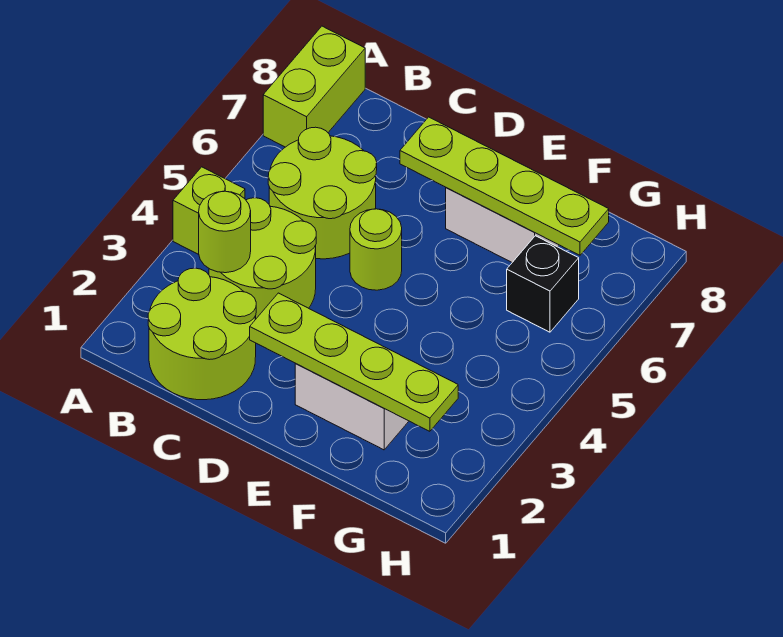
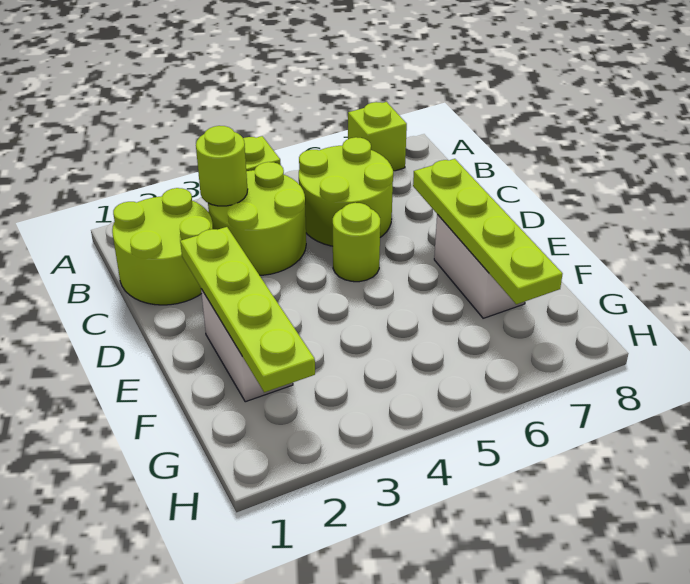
lime 1x2 brick [263,26,365,147] -> lime 1x1 brick [348,102,407,171]
black 1x1 brick [507,236,579,332] -> none

